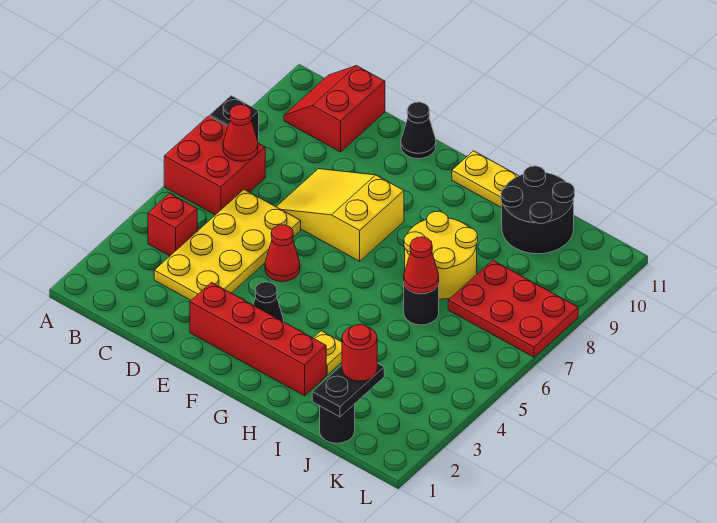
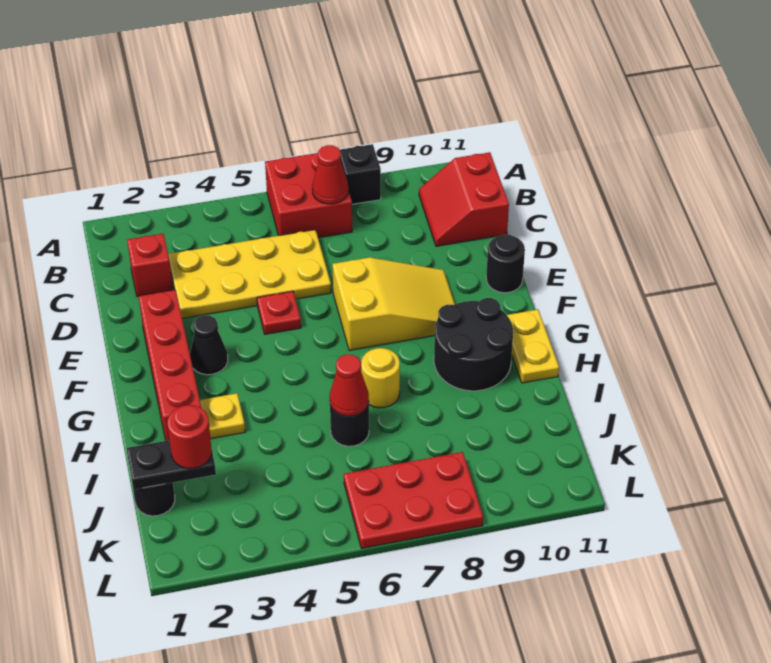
red 1x1 brick [148,193,197,256] -> red 1x1 brick moved to [127,234,173,297]
red 2x2 slope [284,66,385,152] -> red 2x2 slope turned to [419,152,509,246]
yellow 2x3 slope [276,169,404,261] -> yellow 2x3 slope turned to [332,257,455,350]
red 1x1 cone [265,225,300,282] -> red 1x1 plate [257,291,301,334]
black 1x1 cone [401,102,436,159] -> black 1x1 round brick [486,235,525,293]
yellow 2x2 round brick [404,211,478,299] -> yellow 1x1 round brick [361,348,400,408]
black 2x2 round brick [501,166,575,254] -> black 2x2 round brick moved to [434,298,513,391]
red 2x3 plate [448,260,578,357] -> red 2x3 plate turned to [344,452,483,549]

